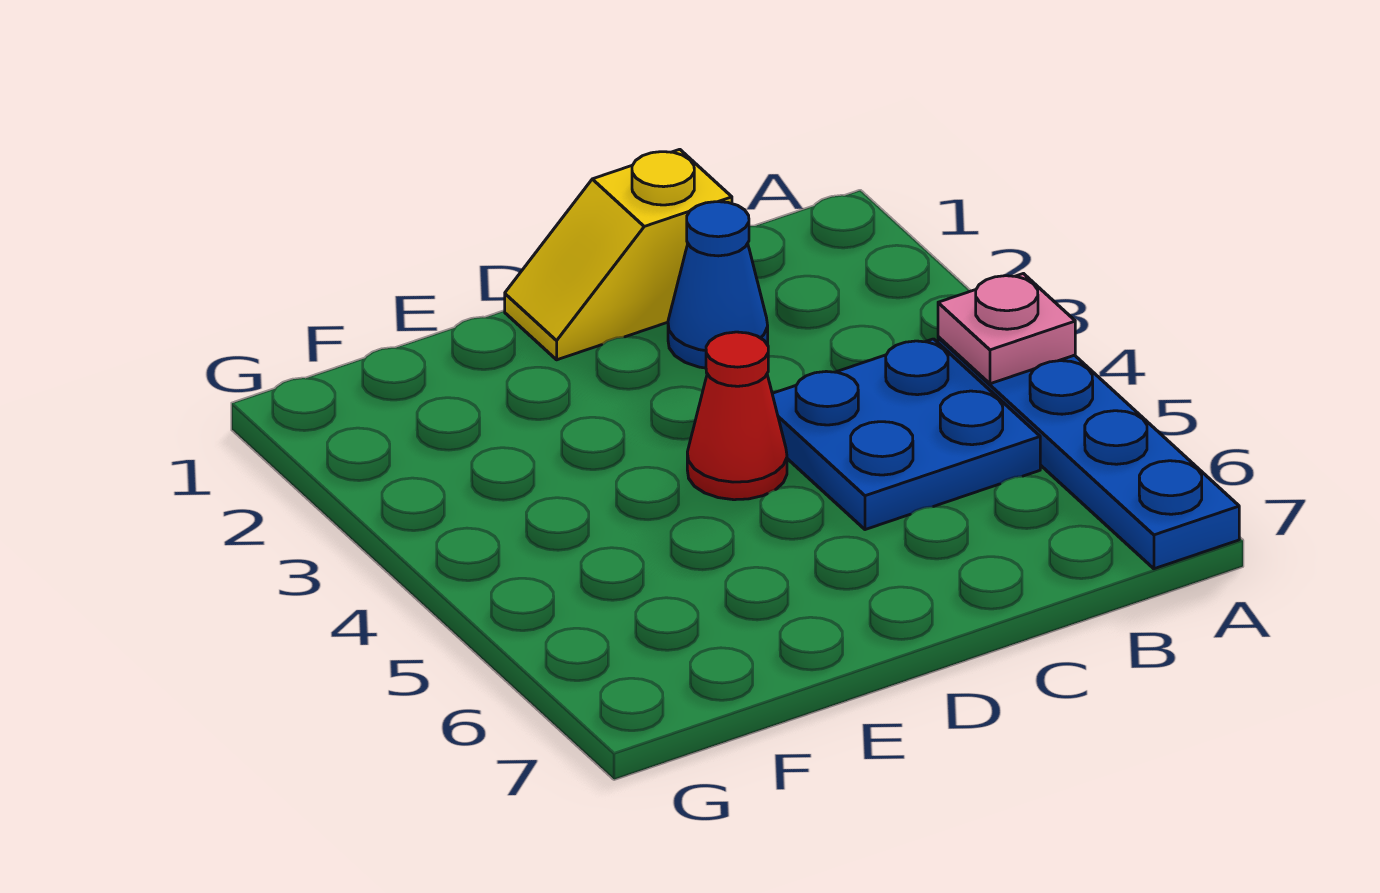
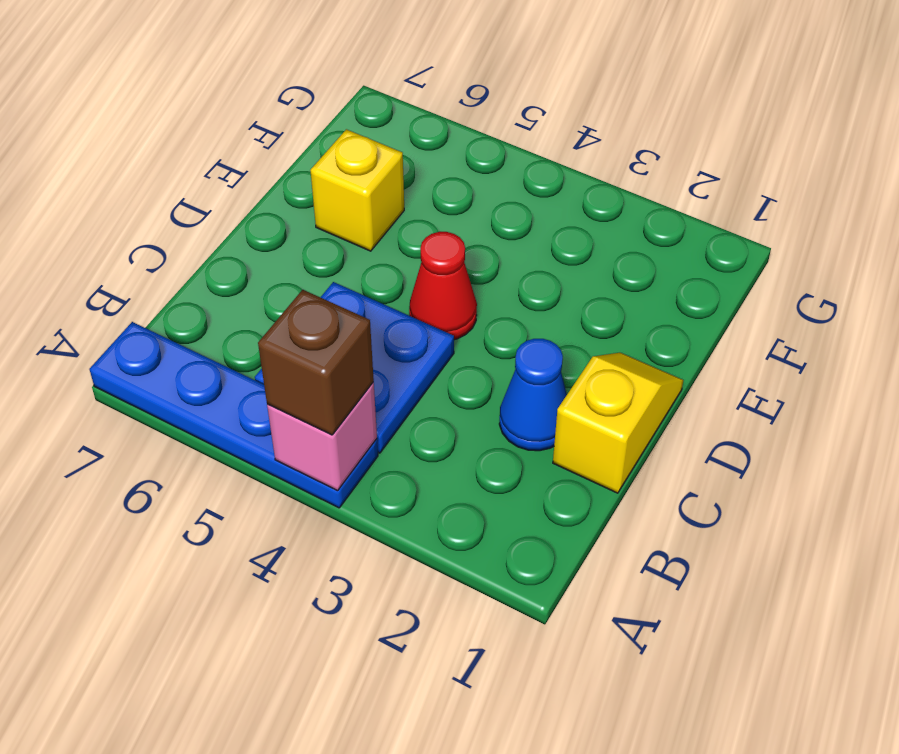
pink 1x1 plate [938,274,1075,384] -> pink 1x1 brick [267,382,377,491]
none -> brown 1x1 brick [258,290,374,435]
none -> yellow 1x1 brick [310,129,404,251]

